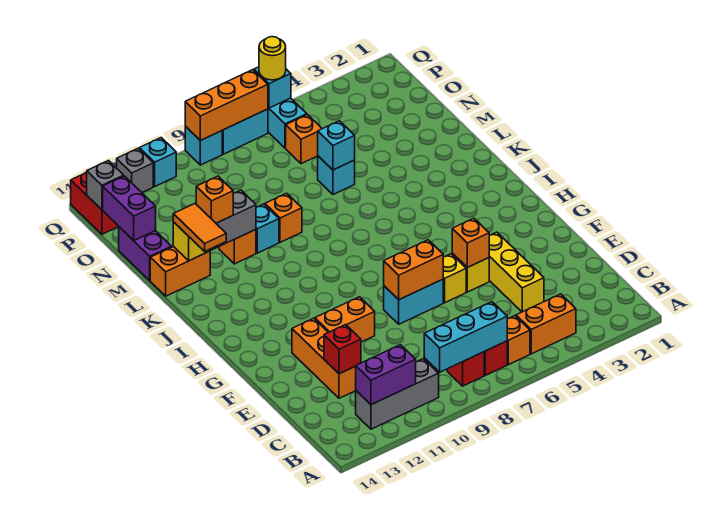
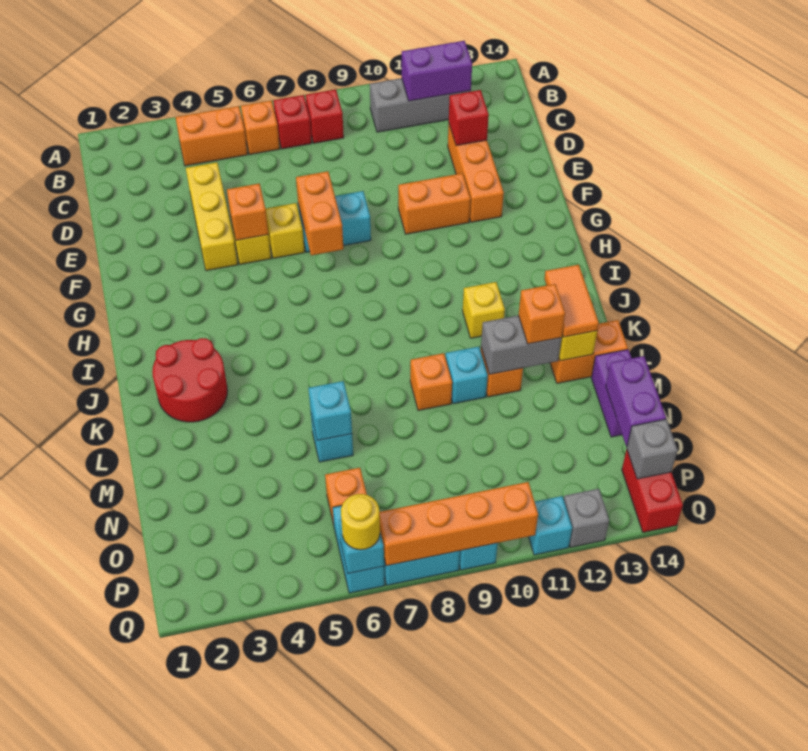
cyan 1x3 brick [424,302,507,372] -> none
orange 1x2 brick [384,240,443,300] -> orange 1x2 brick turned to [296,171,343,255]
none -> red 2x2 round brick [152,338,228,422]
none -> yellow 1x1 brick [463,282,505,338]
orange 1x3 brick [185,70,268,141] -> orange 1x4 brick [379,482,538,566]

